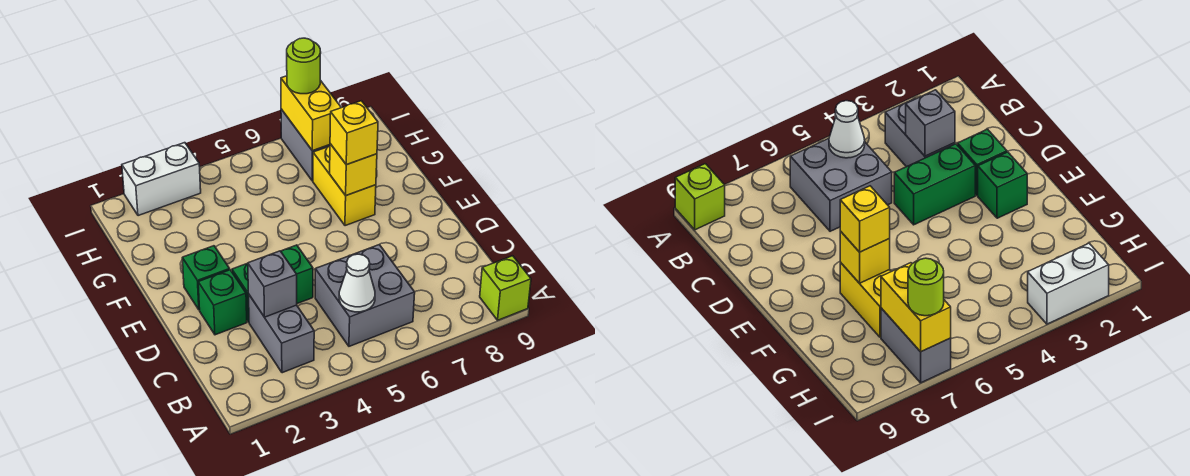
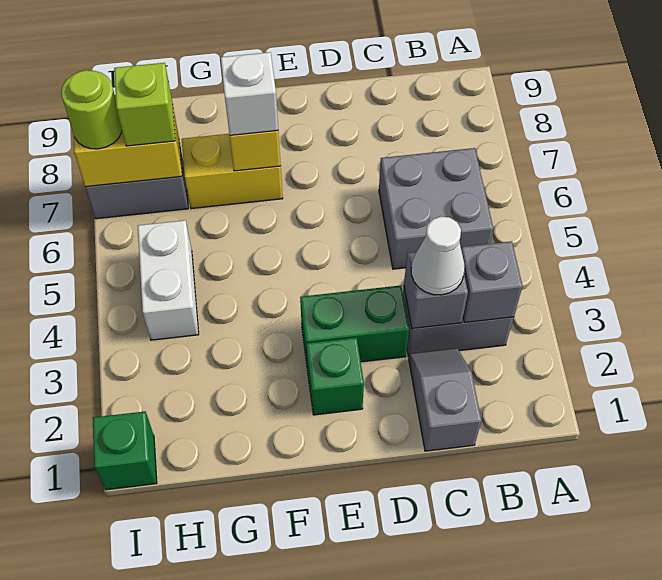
lime 1x1 brick [480,256,531,320] -> lime 1x1 brick moved to [114,63,175,146]
none -> grey 1x1 brick [461,241,523,323]
white 1x1 cone [339,254,375,312] -> white 1x1 cone moved to [411,217,465,295]
none -> grey 1x2 slope [409,348,482,451]
green 1x1 brick [198,270,247,335] -> green 1x1 brick moved to [93,411,157,490]
green 1x2 brick [232,245,313,322] -> green 1x2 brick turned to [300,285,409,363]
yellow 1x1 brick [330,101,378,165] -> white 1x1 brick [221,52,278,135]
white 1x2 brick [122,143,201,216] -> white 1x2 brick moved to [138,220,199,340]

